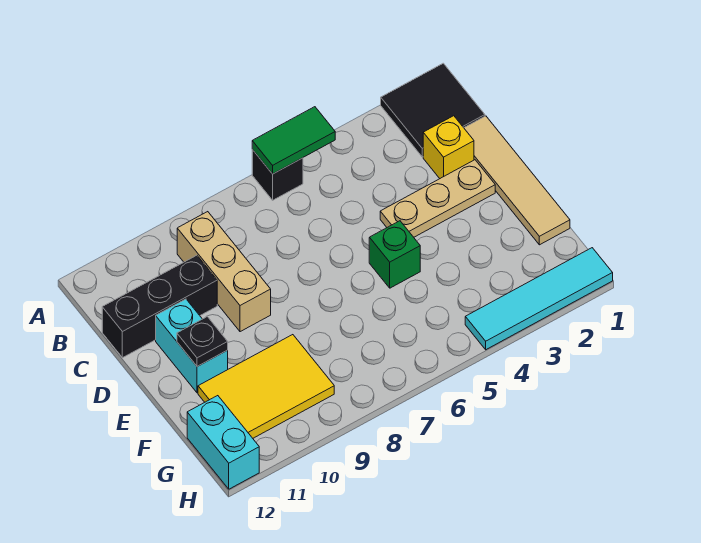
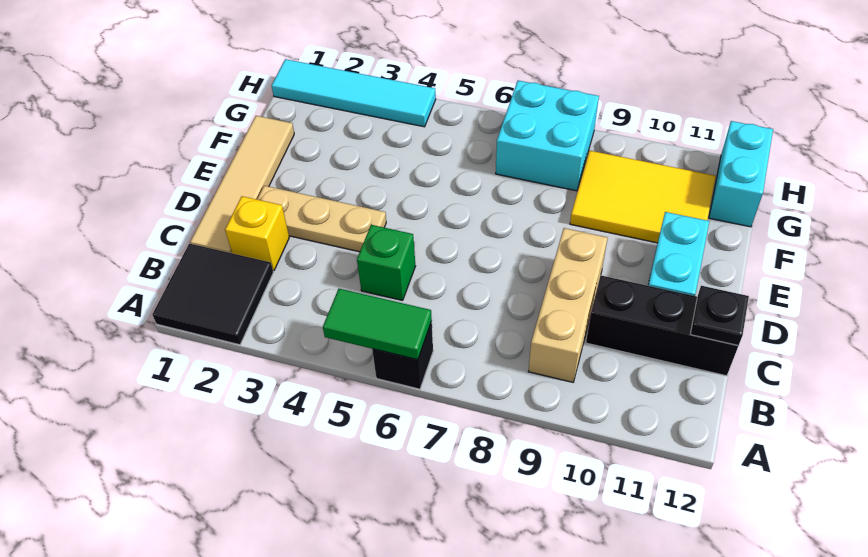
green 1x1 brick [369,221,420,288] -> green 1x1 brick moved to [357,225,415,300]
black 1x1 plate [177,317,228,367] -> black 1x1 plate moved to [691,286,749,346]
none -> cyan 2x2 brick [496,81,599,191]

